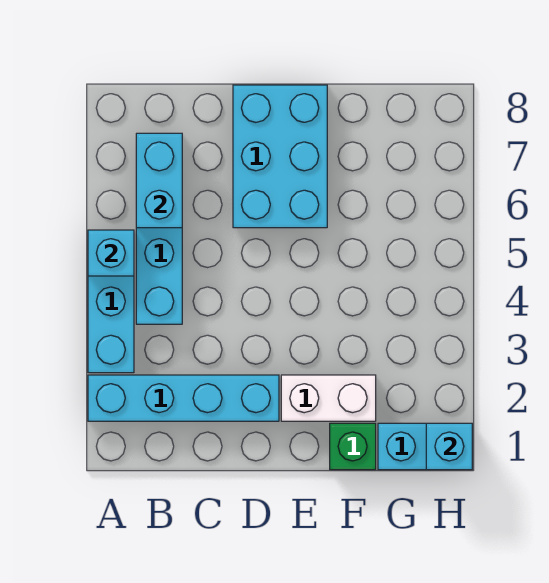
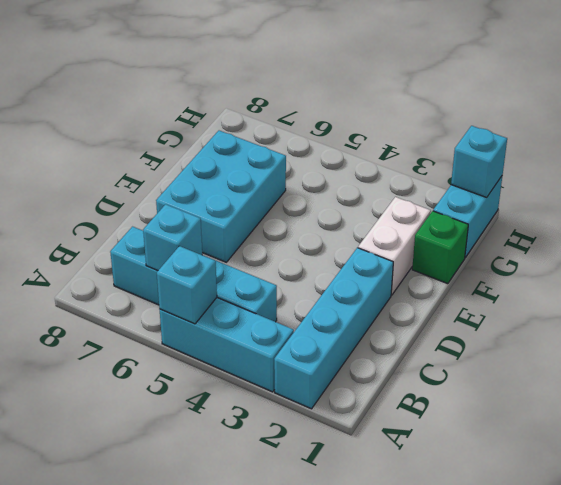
cyan 1x2 brick [136,133,182,228] -> cyan 1x1 brick [143,204,202,271]
cyan 2x3 brick [233,85,327,228] -> cyan 2x3 brick turned to [156,131,286,262]

